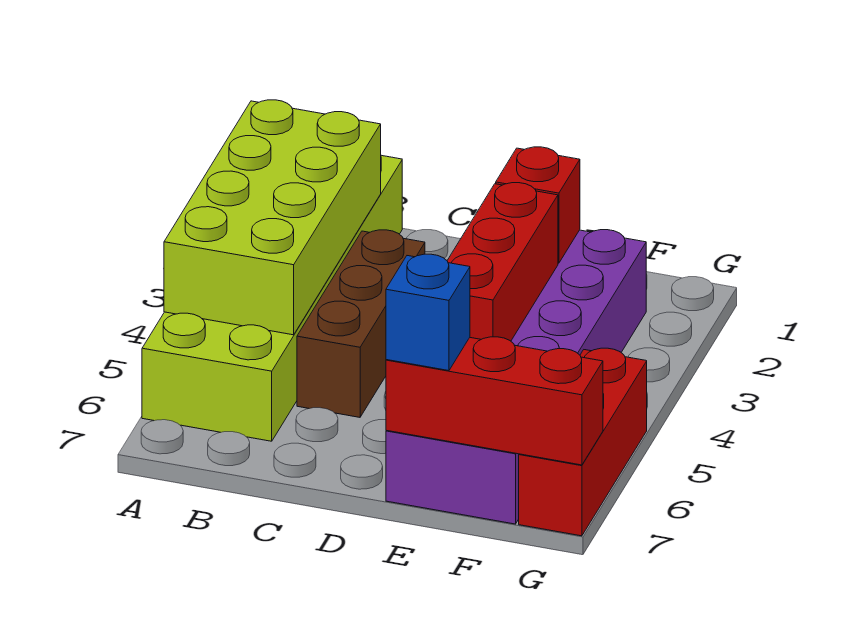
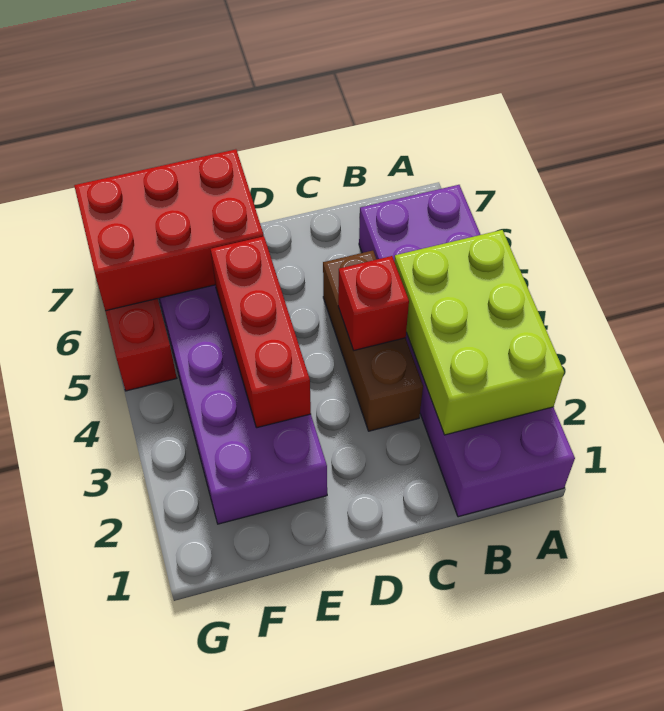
lime 2x6 brick [142,155,402,441] -> purple 2x6 brick [359,185,575,517]
lime 2x4 brick [164,100,381,335] -> lime 2x3 brick [394,230,564,435]
red 1x1 brick [496,147,580,263] -> red 1x1 brick moved to [338,256,409,350]
red 1x3 brick [386,337,603,465] -> red 2x3 brick [74,149,264,311]
blue 1x1 brick [386,254,470,371] -> none

